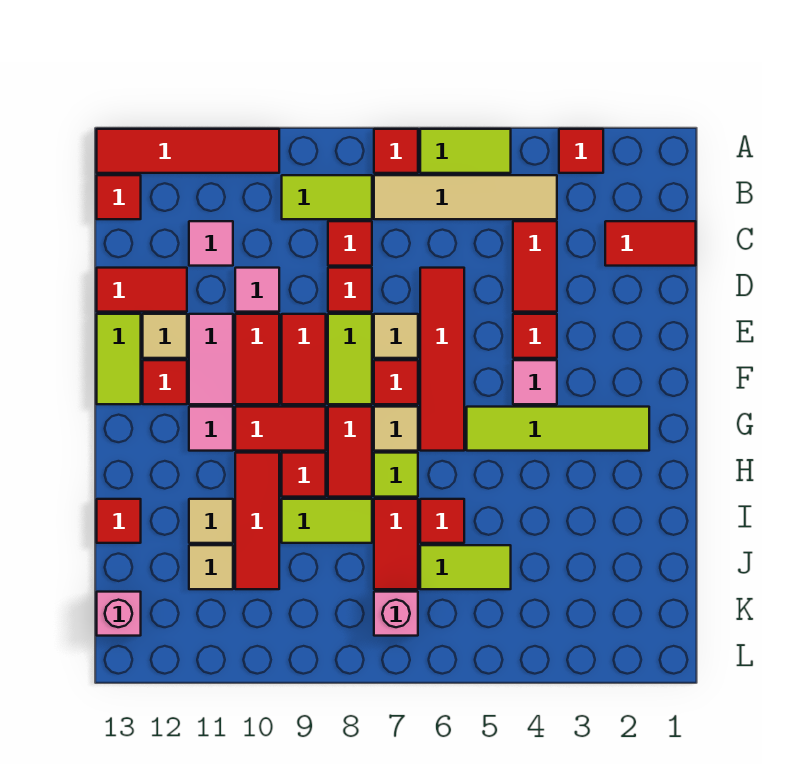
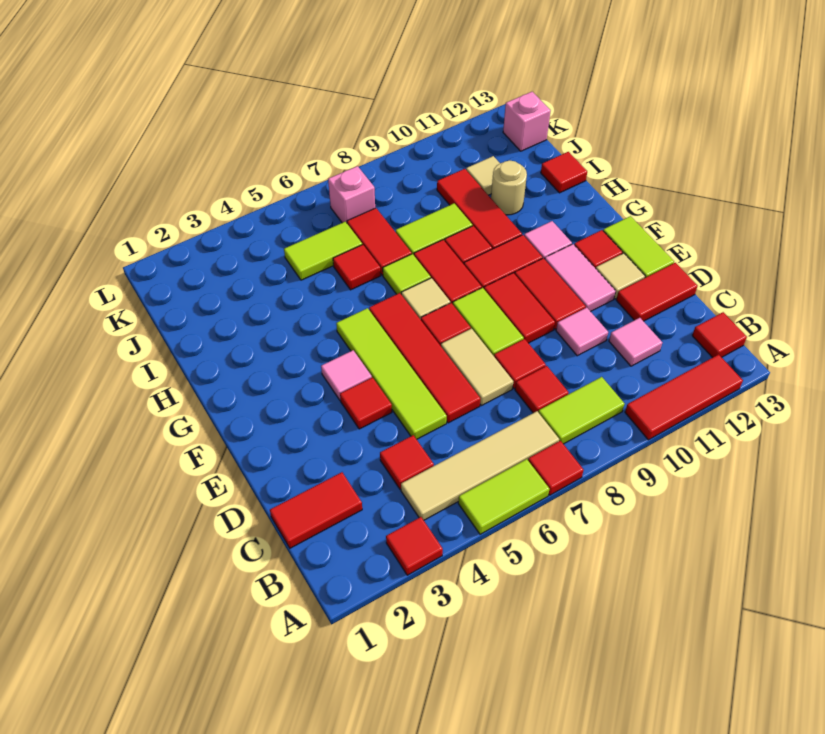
red 1x4 tile [97,129,279,173] -> red 1x3 tile [625,354,743,440]
red 1x2 tile [513,221,557,312] -> red 1x1 tile [380,435,434,490]
tan 1x1 tile [374,314,418,358] -> tan 1x2 tile [441,329,513,406]
lime 1x4 tile [467,407,649,451] -> lime 1x4 tile turned to [336,308,447,439]
tan 1x1 tile [189,499,233,543] -> tan 1x1 round brick [491,160,527,215]

